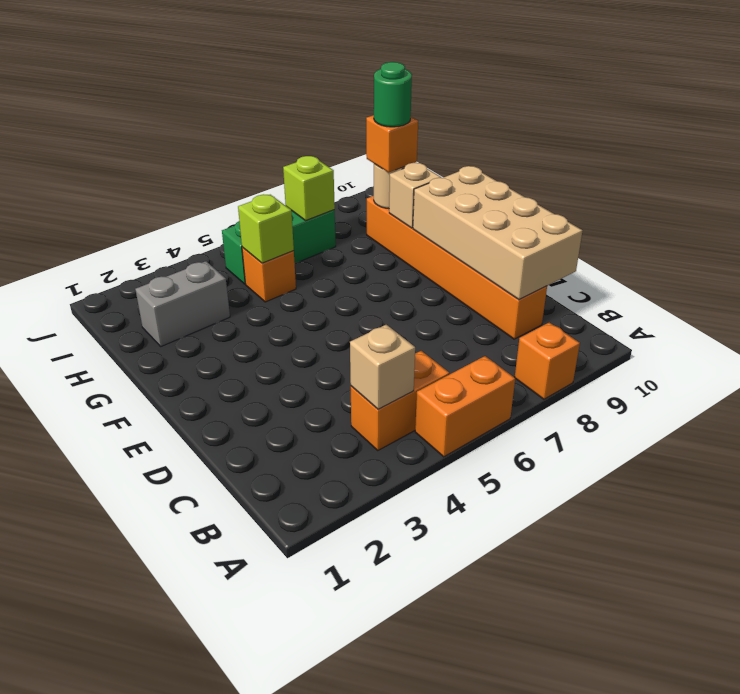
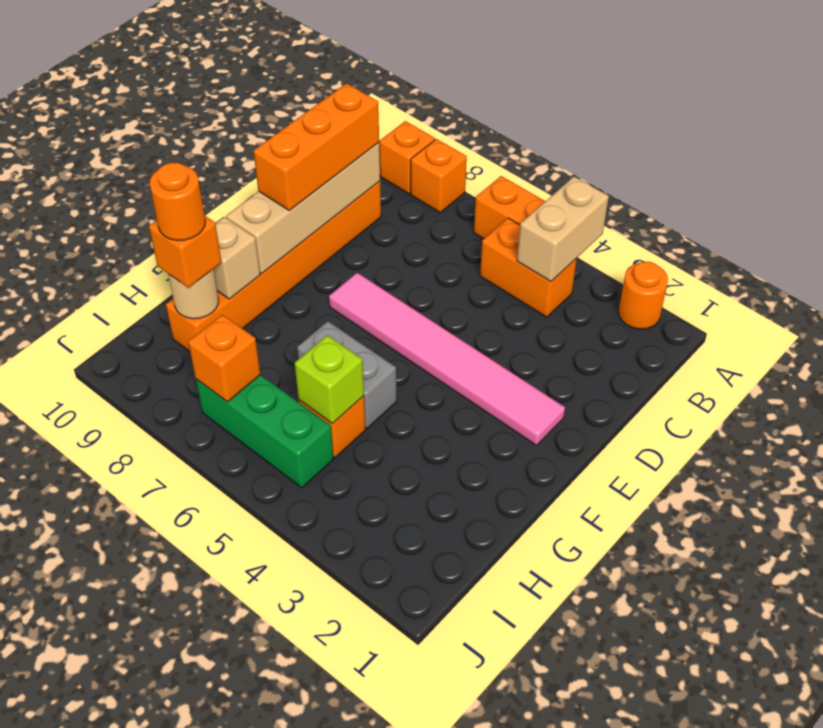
none -> orange 1x1 round brick [618,262,668,329]
none -> orange 1x1 brick [380,121,435,194]
tan 1x1 brick [350,325,415,409] -> tan 1x2 brick [517,177,609,281]
tan 2x4 brick [413,166,583,300] -> tan 1x4 brick [226,143,380,273]
none -> orange 1x3 brick [254,83,379,211]
none -> pink 1x6 tile [329,273,565,445]
grey 1x2 brick [135,261,230,346] -> grey 1x2 brick moved to [297,321,397,428]
green 1x1 round brick [374,62,412,127] -> orange 1x1 round brick [150,162,205,241]
lime 1x1 brick [283,156,335,221] -> orange 1x1 brick [188,315,260,402]

